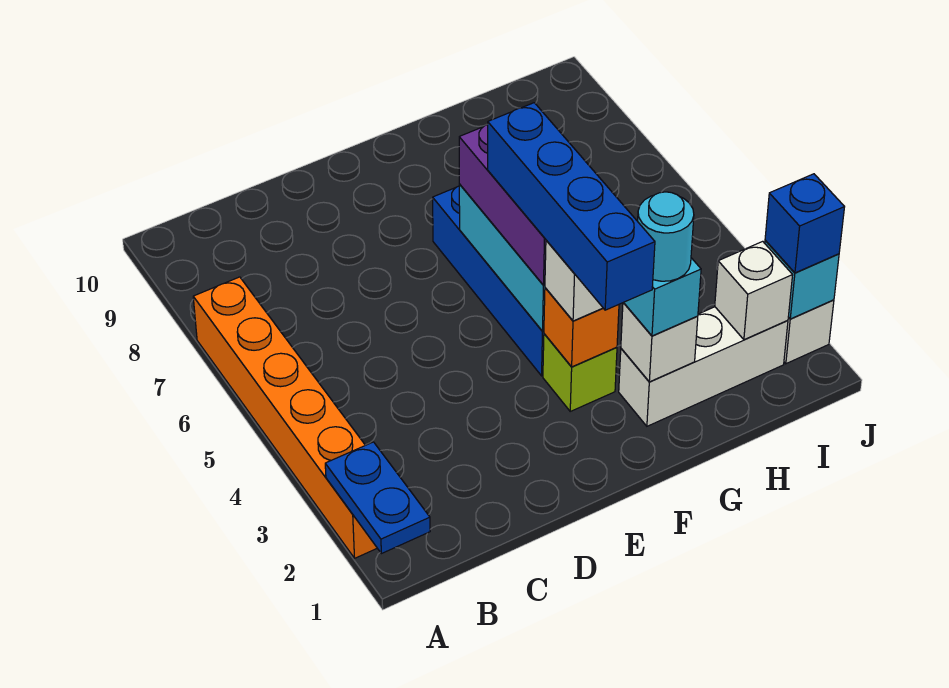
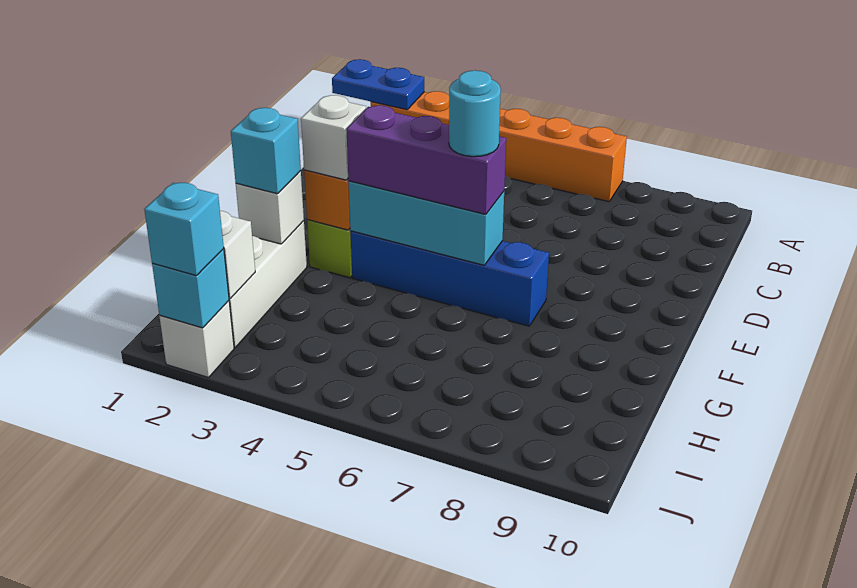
blue 1x4 brick [487,103,655,310] -> none
cyan 1x1 round brick [638,192,694,281] -> cyan 1x1 round brick moved to [449,70,501,157]
blue 1x1 brick [765,174,844,273] -> cyan 1x1 brick [144,183,224,276]

